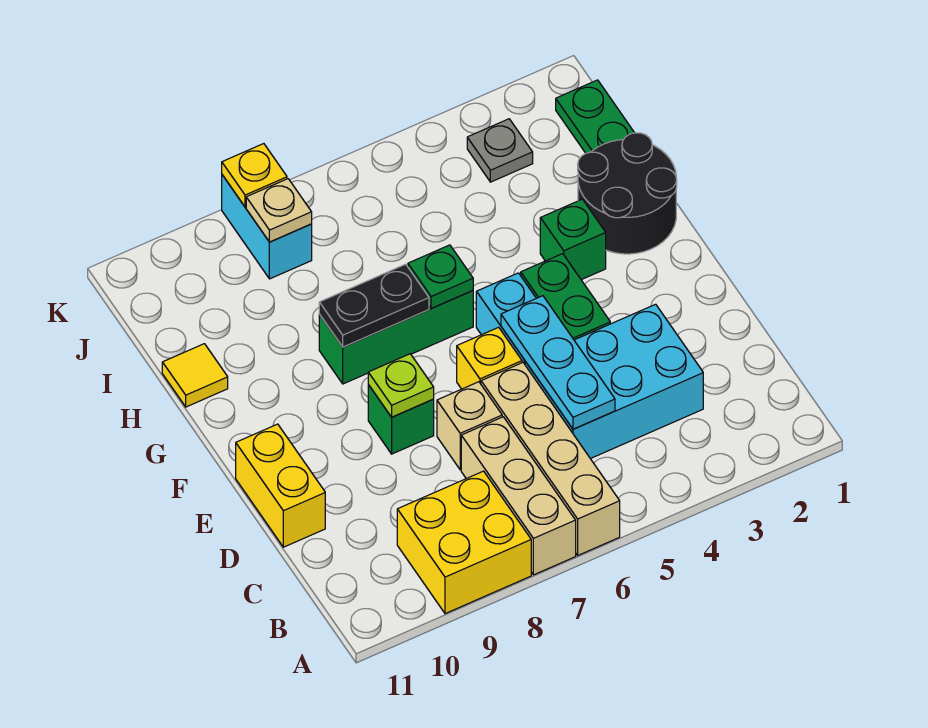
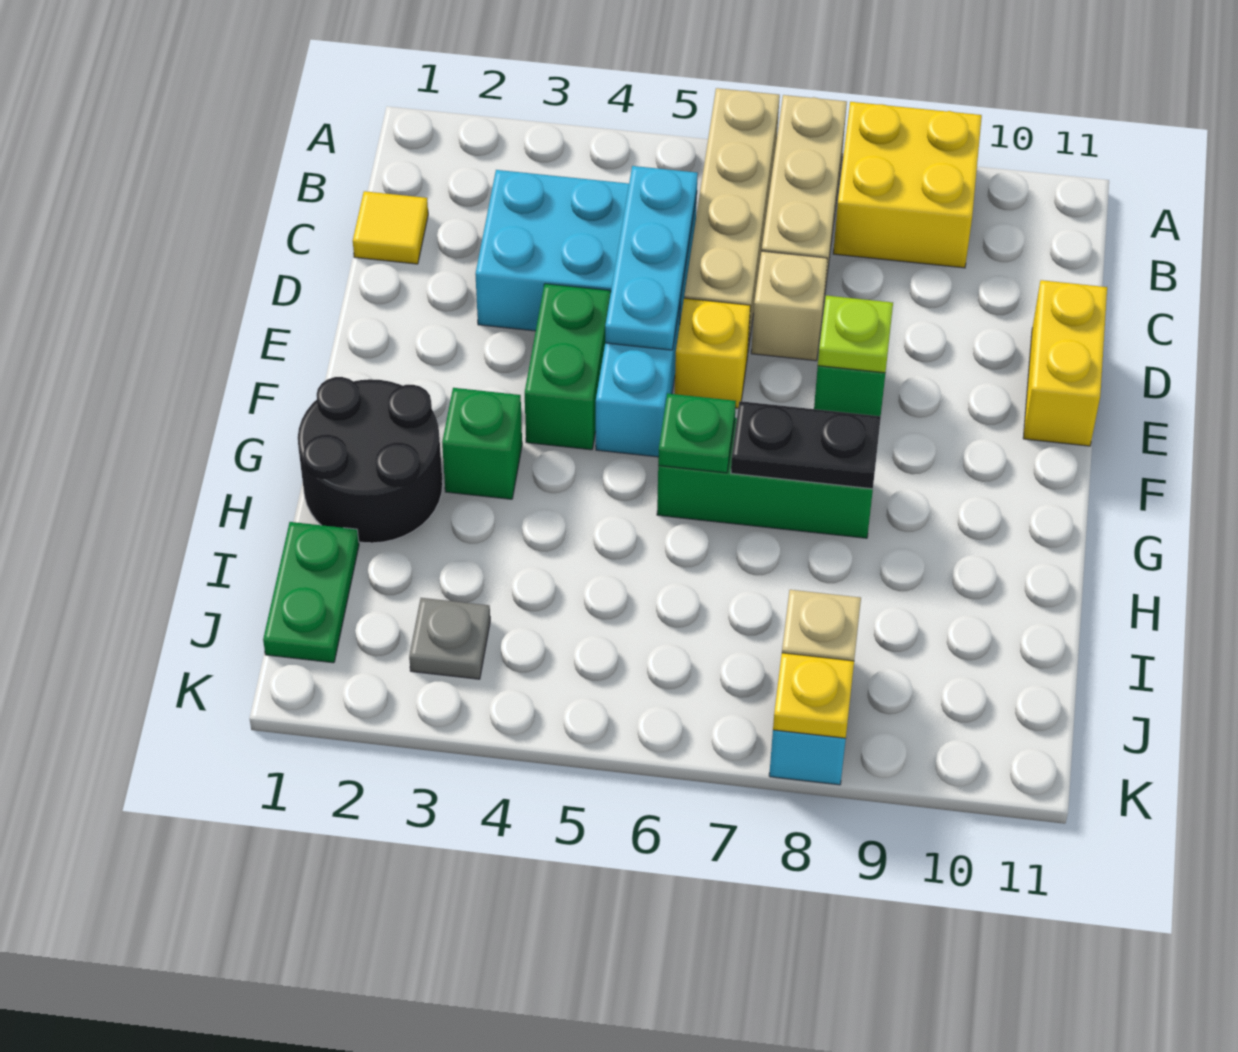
yellow 1x1 tile [162,344,228,407] -> yellow 1x1 tile moved to [353,191,428,264]

